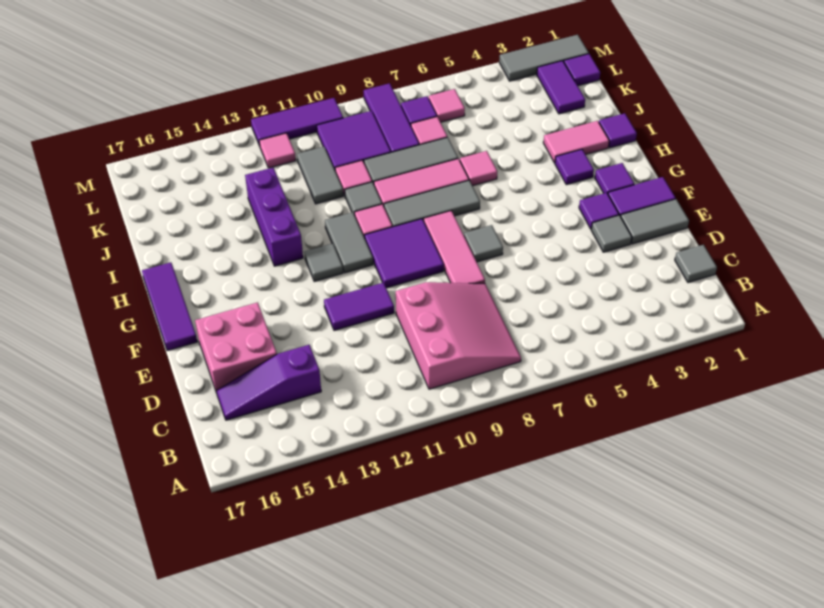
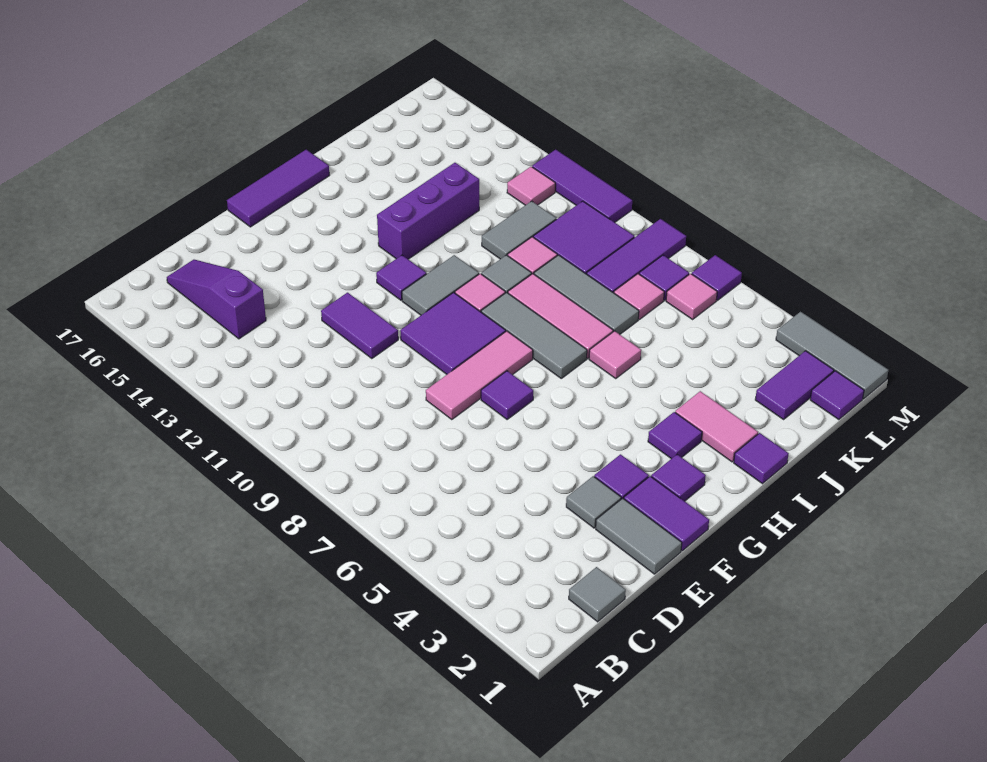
pink 3x3 slope [396,282,521,389] -> none
pink 2x2 brick [195,302,277,393] -> none
grey 1x1 tile [464,225,503,262] -> purple 1x1 tile [481,371,533,419]
grey 1x1 tile [304,244,343,282] -> purple 1x1 tile [376,255,426,300]
none -> purple 1x1 tile [692,255,742,300]

